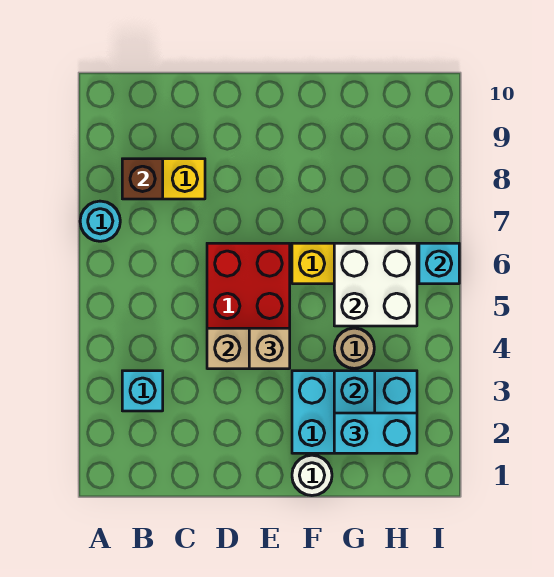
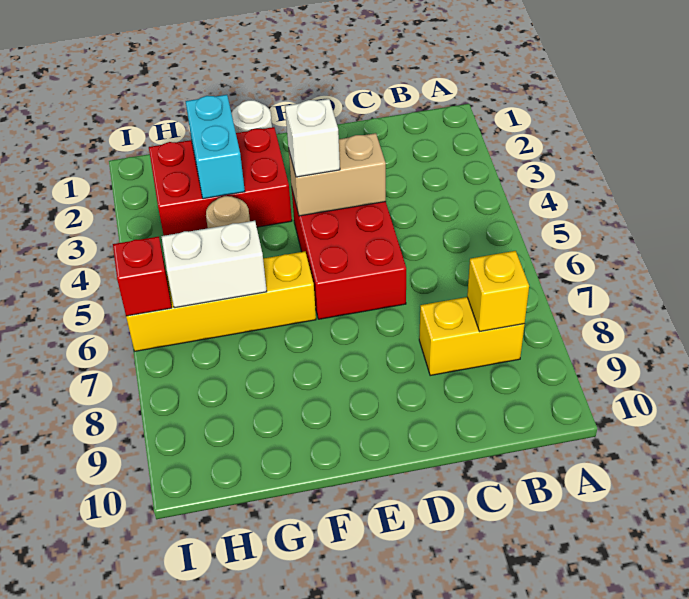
cyan 1x1 round brick [80,201,120,241] -> none
cyan 1x1 brick [122,371,163,411] -> none
brown 1x1 brick [122,159,163,199] -> yellow 1x1 brick [467,251,529,331]
tan 1x1 brick [249,328,290,369] -> white 1x1 brick [285,99,340,177]
cyan 2x3 brick [292,371,417,453] -> red 2x3 brick [149,127,292,236]
cyan 1x2 brick [334,413,417,453] -> none
white 2x2 brick [334,243,417,326] -> white 1x2 brick [161,221,267,308]
cyan 1x1 brick [419,243,459,284] -> red 1x1 brick [113,237,172,316]

